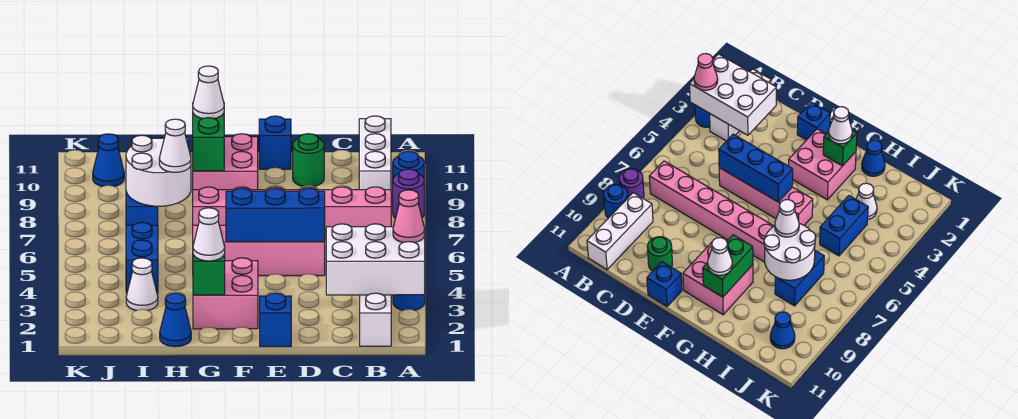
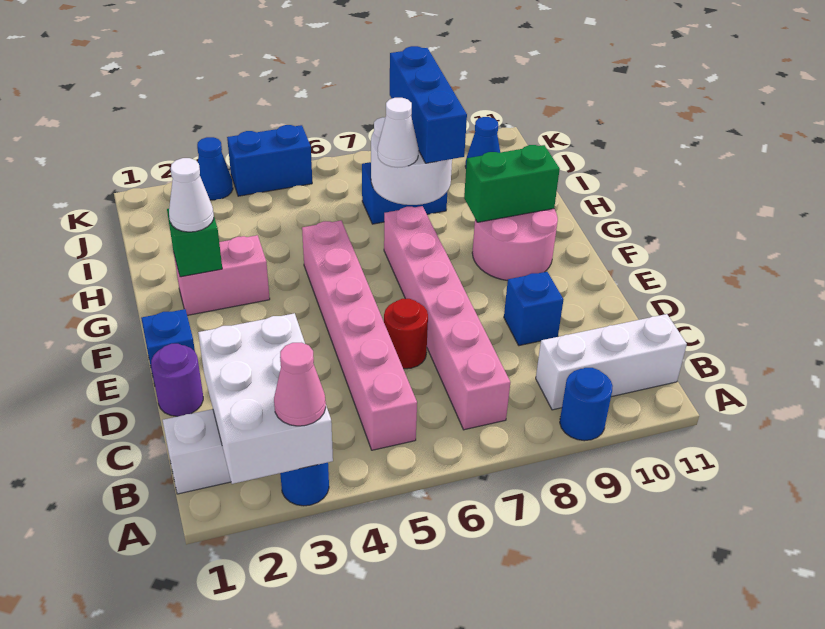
purple 1x1 round brick [393,169,424,218] -> purple 1x1 round brick moved to [151,344,203,416]
pink 1x4 brick [193,225,325,276] -> pink 1x6 brick [302,221,417,450]
blue 1x3 brick [226,188,325,242] -> blue 1x3 brick moved to [390,46,467,163]
none -> red 1x1 round brick [384,299,428,369]
green 1x1 round brick [293,134,324,186] -> none
blue 1x1 brick [259,116,291,169] -> blue 1x1 brick moved to [504,272,564,346]
pink 2x2 brick [193,258,258,329] -> pink 1x2 brick [174,235,270,315]
pink 2x2 brick [193,134,258,190] -> pink 2x2 round brick [472,209,558,281]
white 1x1 cone [193,66,224,119] -> none
blue 1x1 cone [160,293,191,347] -> blue 1x1 cone moved to [197,137,233,200]
white 1x1 cone [126,258,158,311] -> none
blue 1x2 brick [126,222,158,293] -> blue 1x2 brick moved to [227,125,312,196]

